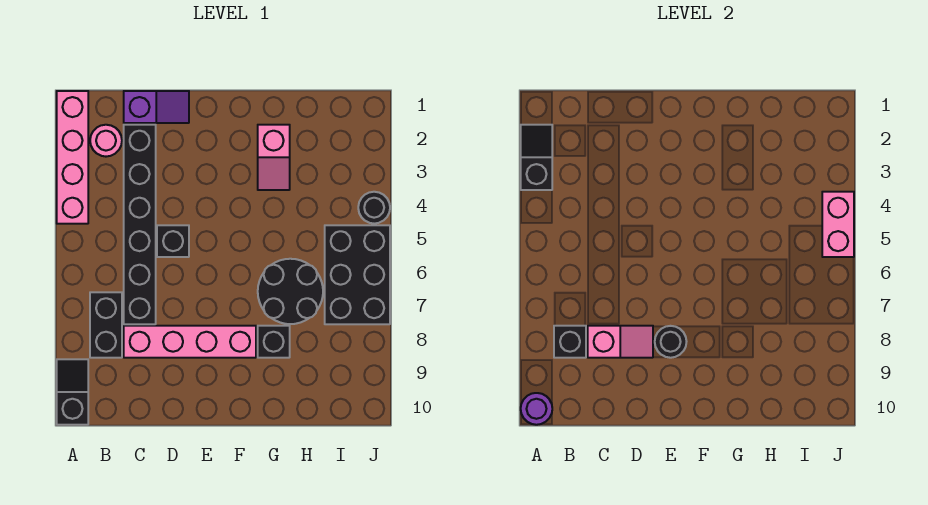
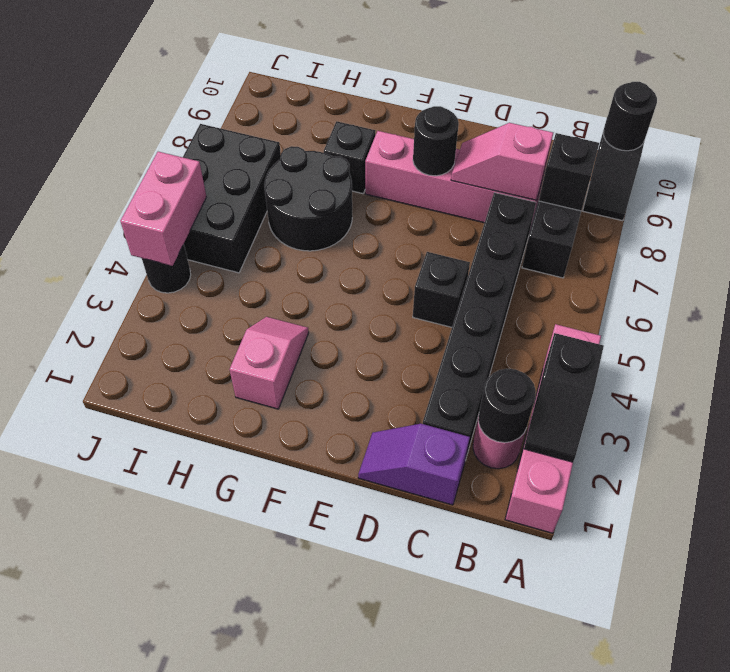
purple 1x1 round brick [521,393,552,425] -> black 1x1 round brick [604,82,657,151]
none -> black 1x1 round brick [478,369,536,443]

